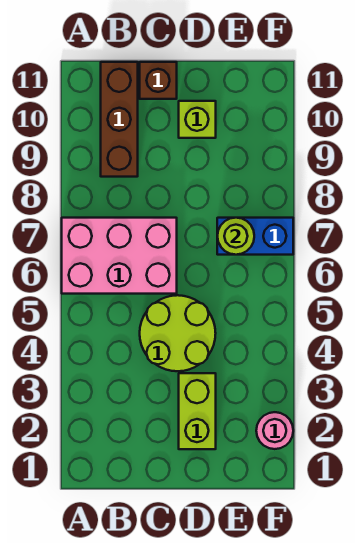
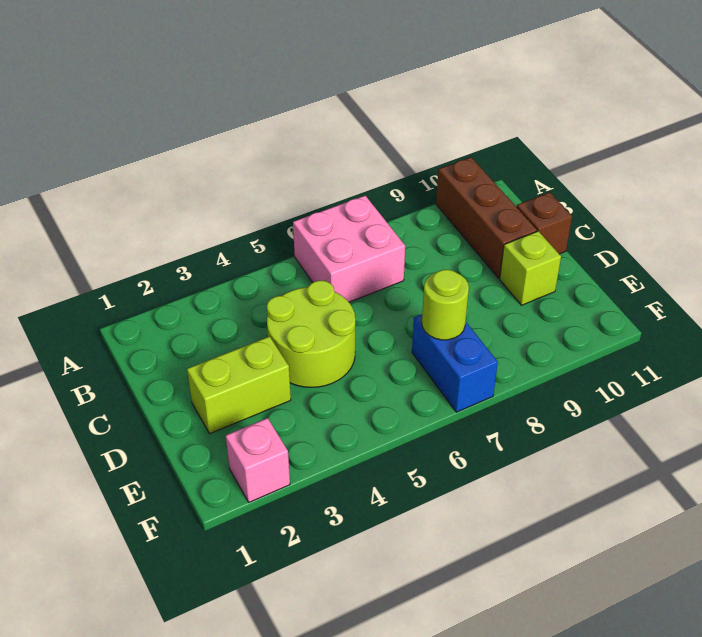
pink 2x3 brick [62,218,177,294] -> pink 2x2 brick [293,196,405,302]
brown 1x3 brick [101,62,138,177] -> brown 1x3 brick turned to [436,157,537,278]
pink 1x1 round brick [256,412,293,449] -> pink 1x1 brick [226,418,290,502]

